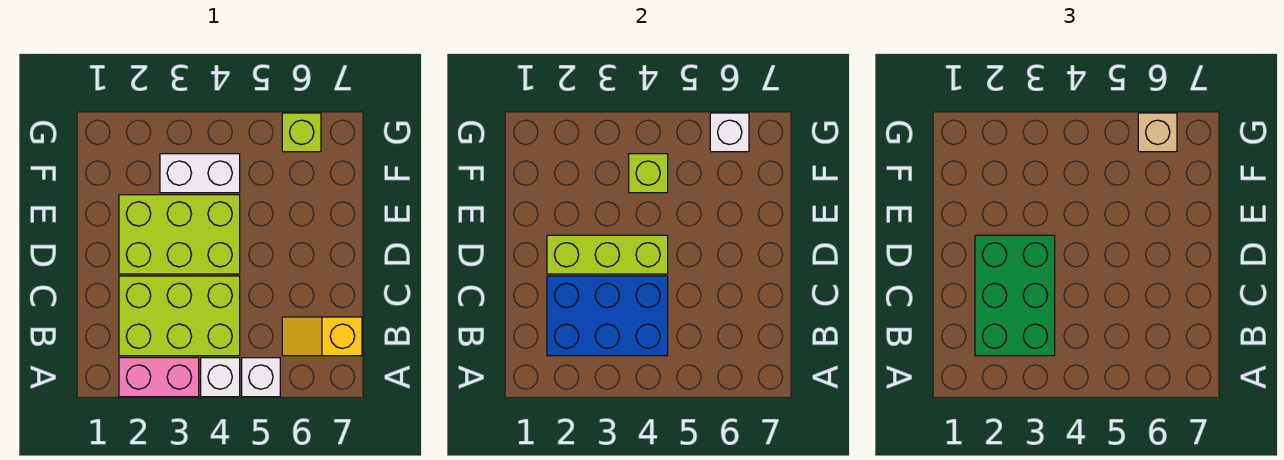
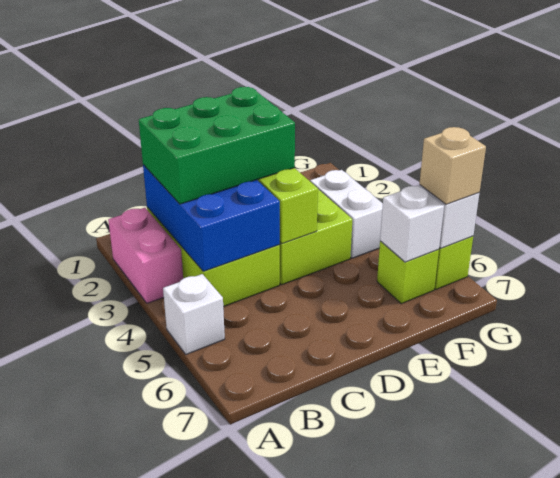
white 1x1 brick [201,358,240,397] -> white 1x1 brick moved to [380,185,444,262]
yellow 1x2 slope [282,317,362,356] -> none
lime 1x1 brick [629,154,668,193] -> lime 1x1 brick moved to [377,241,439,304]

